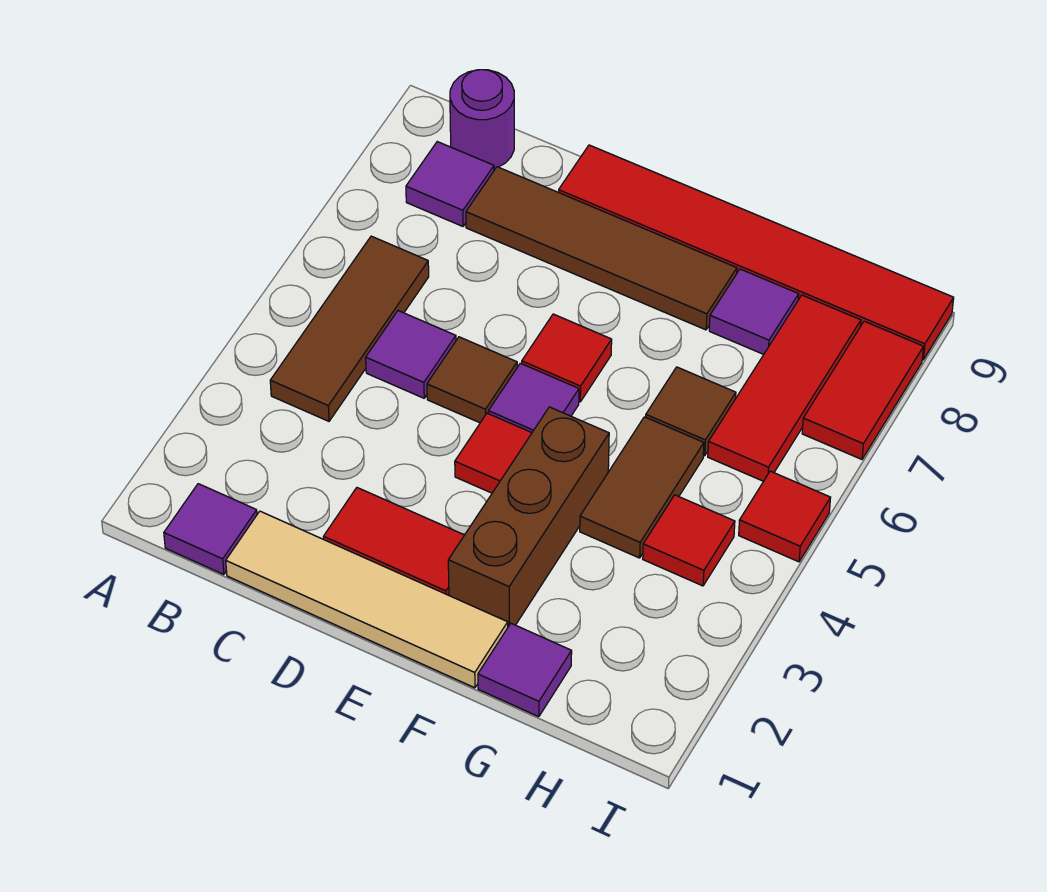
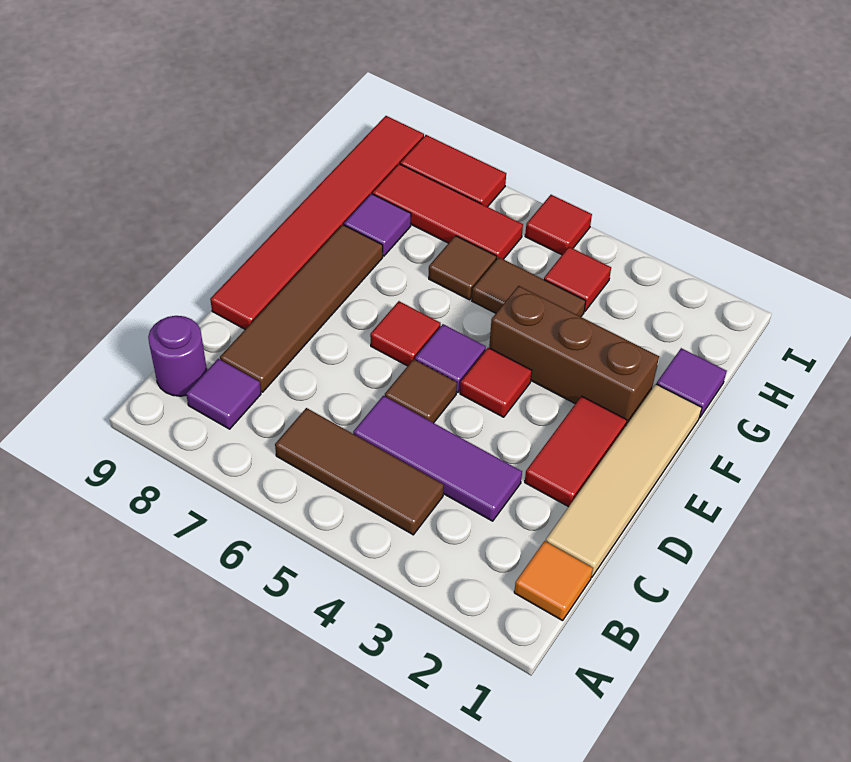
purple 1x1 tile [164,484,257,574] -> orange 1x1 tile [514,541,593,621]
purple 1x1 tile [366,311,456,398] -> purple 1x3 tile [353,396,522,521]

